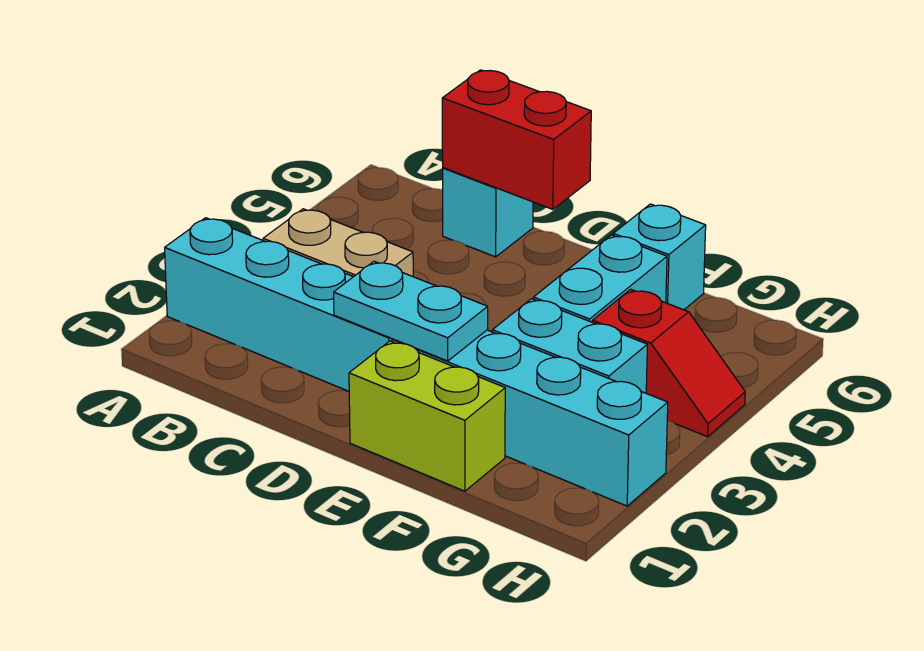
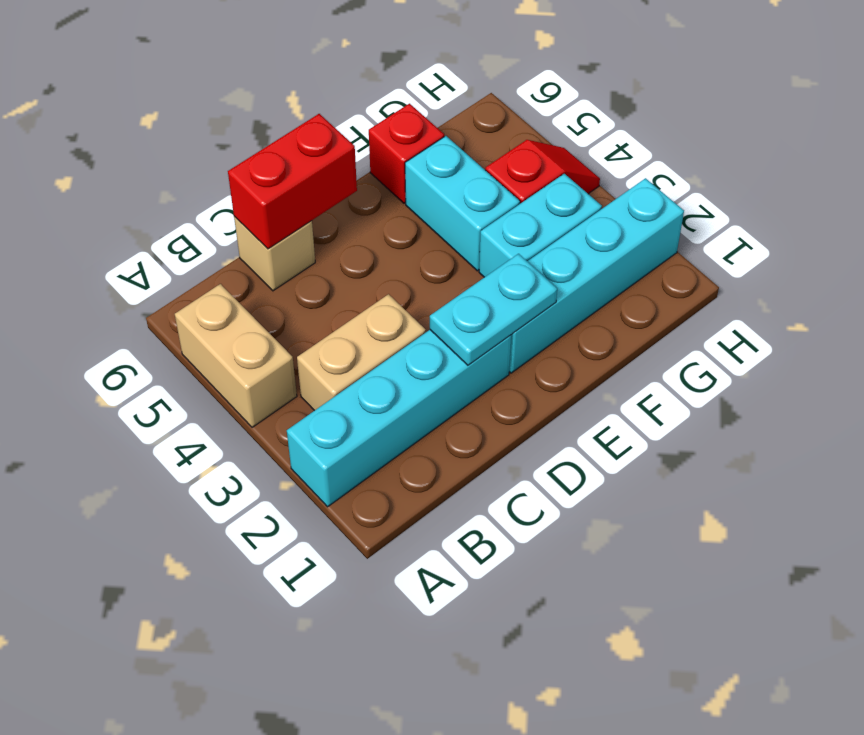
none -> tan 1x2 brick [175,284,297,427]
cyan 1x1 brick [443,168,533,257] -> tan 1x1 brick [234,216,315,291]
lime 1x2 brick [349,341,505,491] -> none
cyan 1x1 brick [613,204,706,310] -> red 1x1 brick [369,104,444,203]

